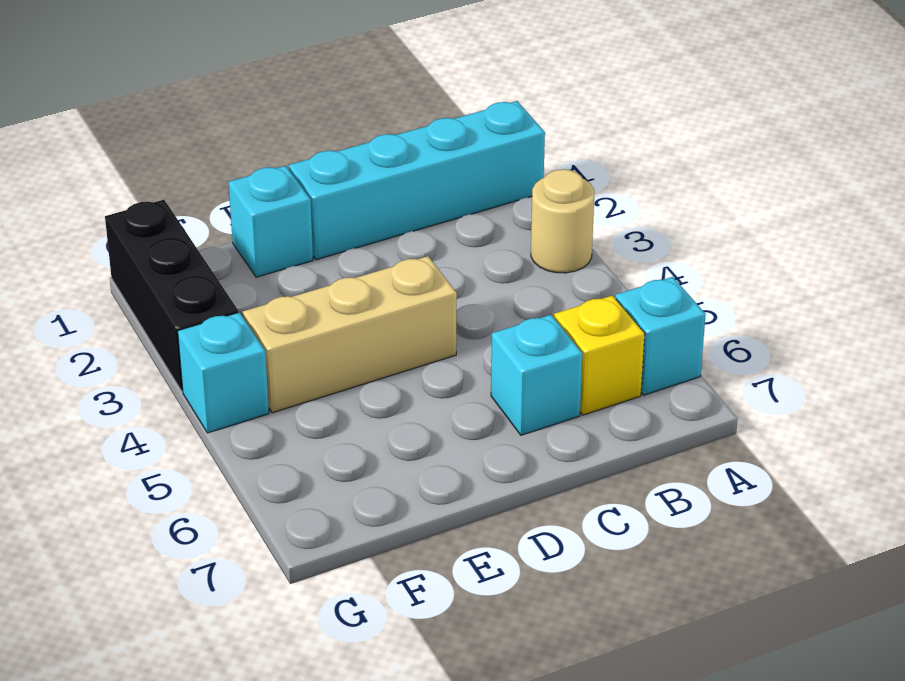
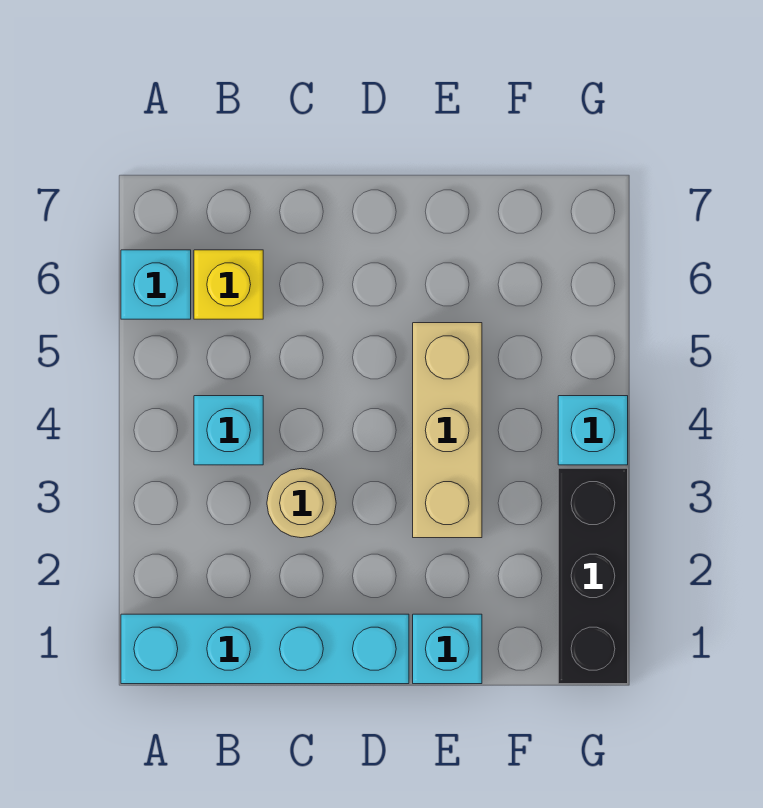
tan 1x1 round brick [531,169,594,273] -> tan 1x1 round brick moved to [267,468,336,538]
cyan 1x1 brick [491,315,582,435] -> cyan 1x1 brick moved to [194,396,263,465]
tan 1x3 brick [243,256,457,413] -> tan 1x3 brick turned to [413,323,482,538]

